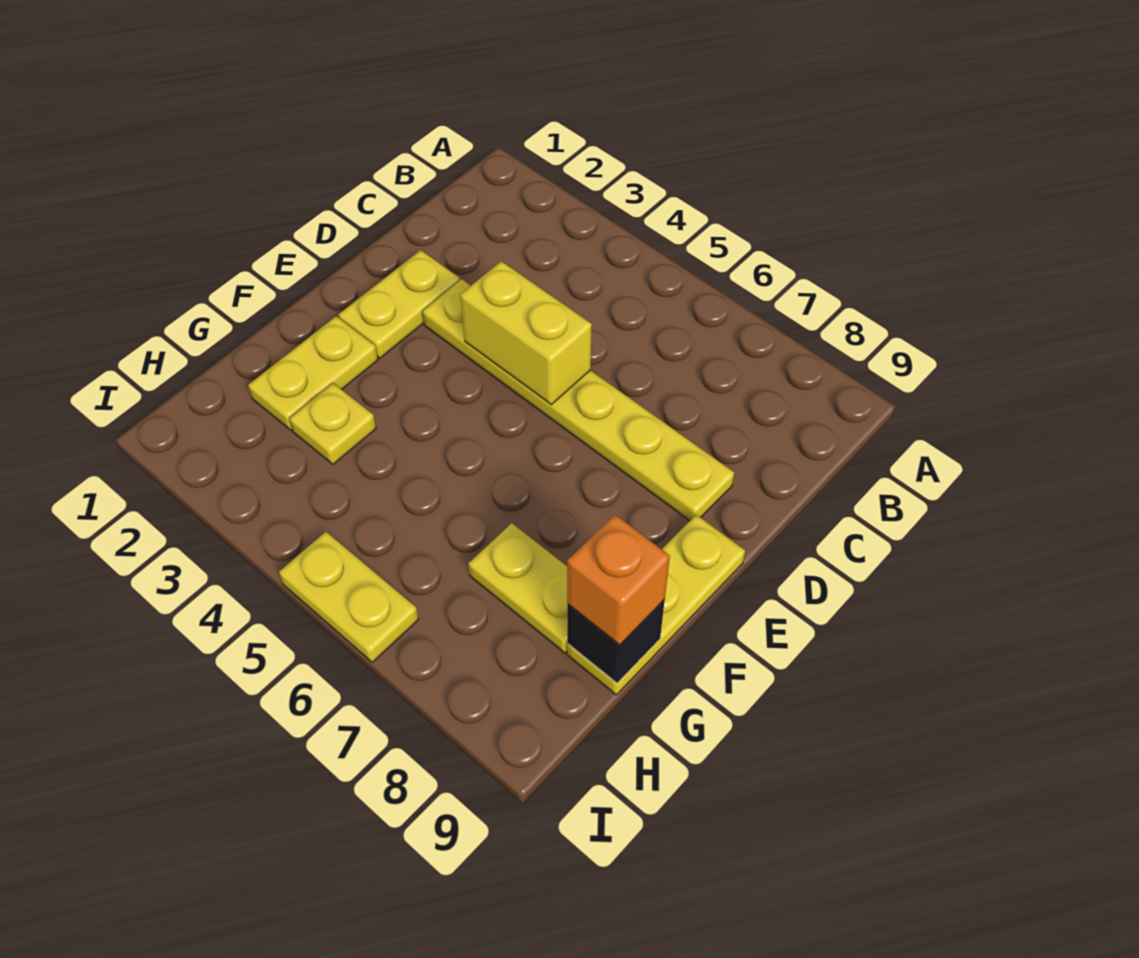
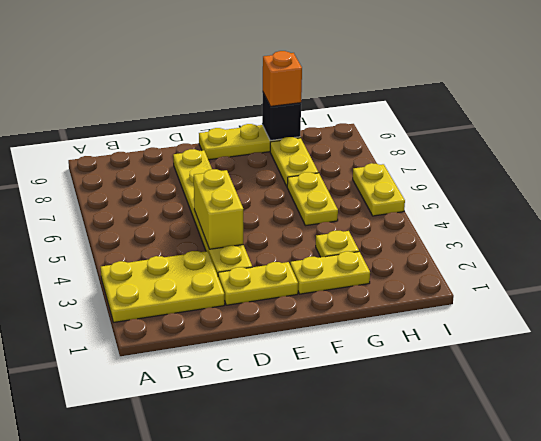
none -> yellow 2x3 plate [101,251,225,322]
none -> yellow 1x2 plate [287,172,338,226]

